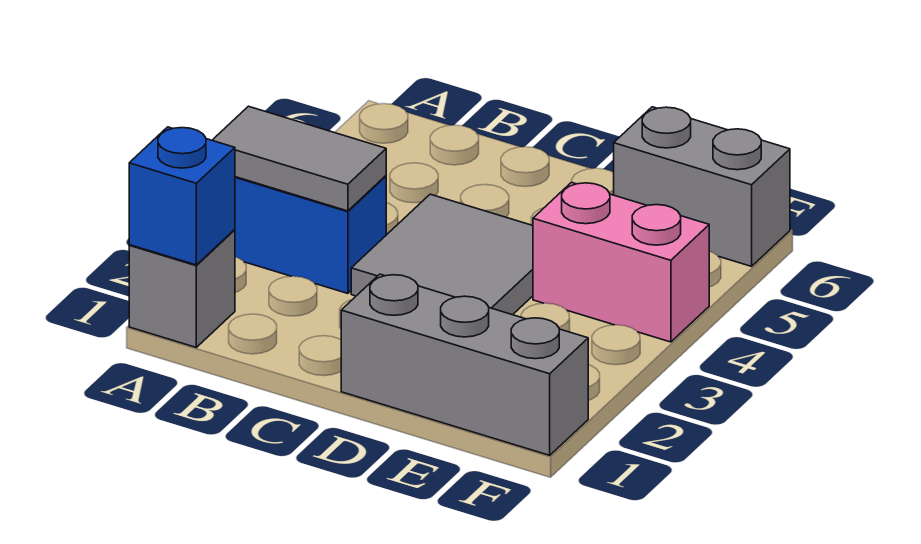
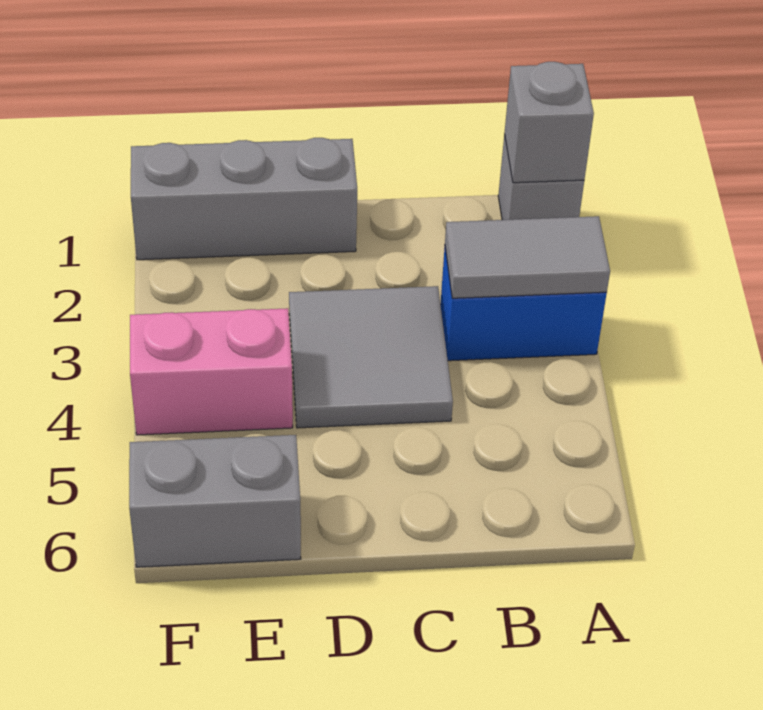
blue 1x1 brick [129,127,235,265] -> grey 1x1 brick [504,62,594,183]

